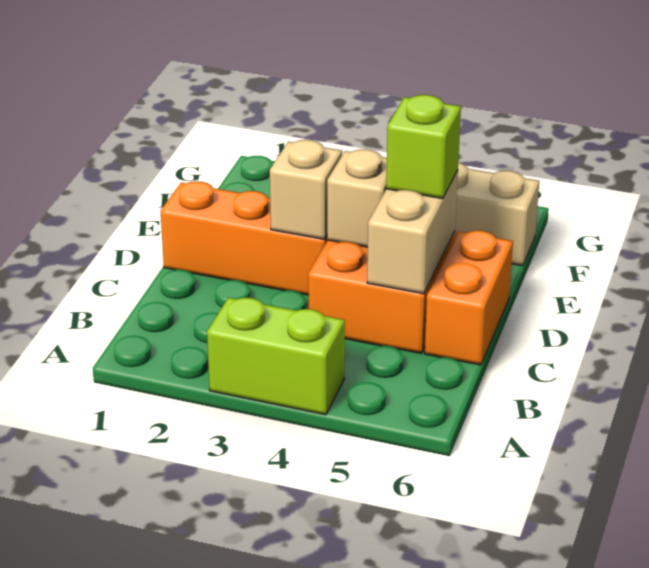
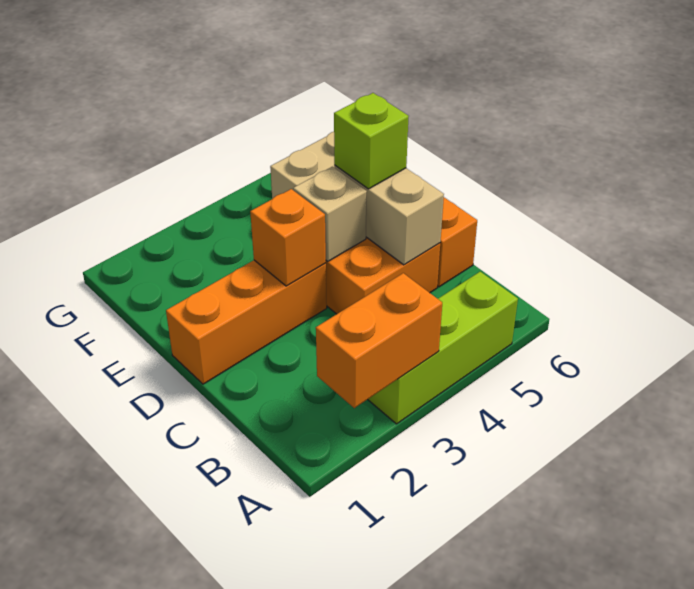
none -> orange 1x2 brick [316,273,442,408]
lime 1x2 brick [207,298,345,415] -> lime 1x3 brick [368,272,518,424]
tan 1x1 brick [270,140,342,239] -> orange 1x1 brick [250,189,326,286]

